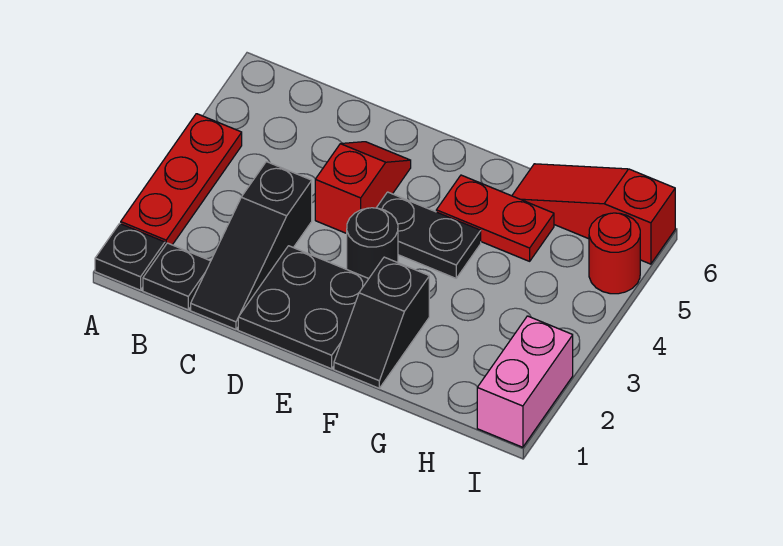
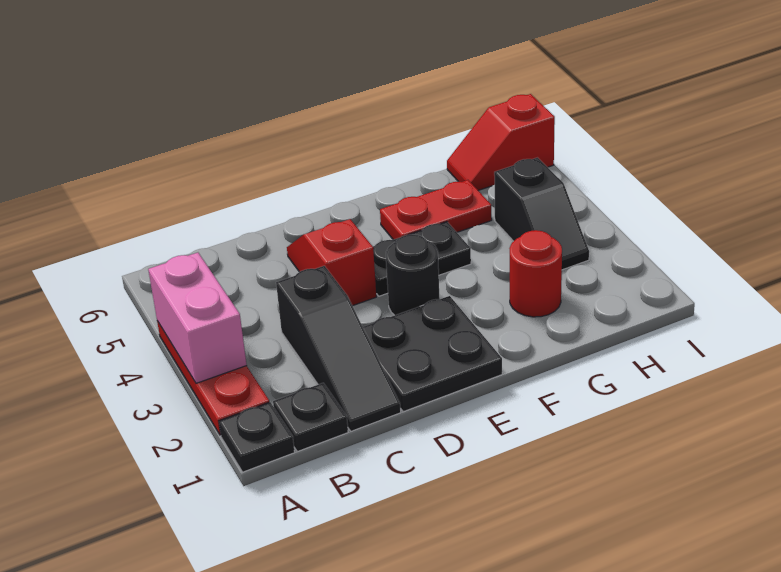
black 1x2 slope [334,257,429,388] -> black 1x2 slope moved to [494,158,589,270]
red 1x3 slope [512,164,675,264] -> red 1x2 slope [447,94,555,190]
pink 1x2 brick [477,316,573,447] -> pink 1x2 brick moved to [148,253,247,383]
red 1x1 round brick [589,213,640,294] -> red 1x1 round brick moved to [510,230,562,317]

